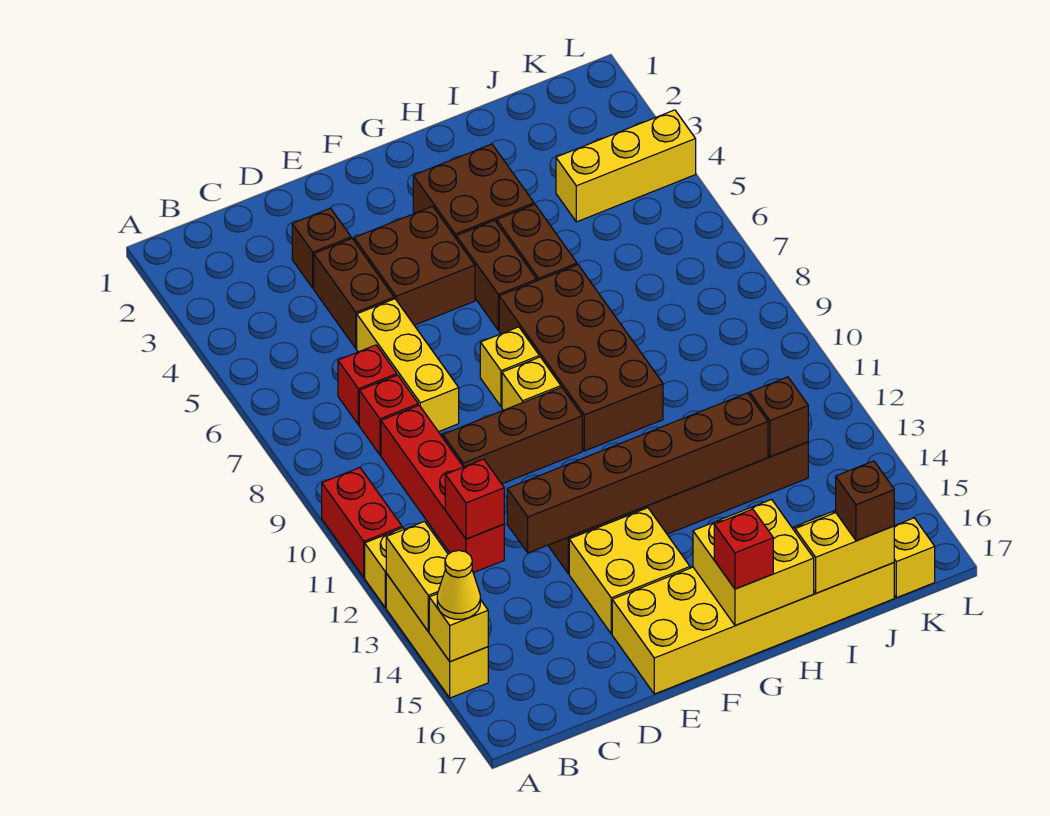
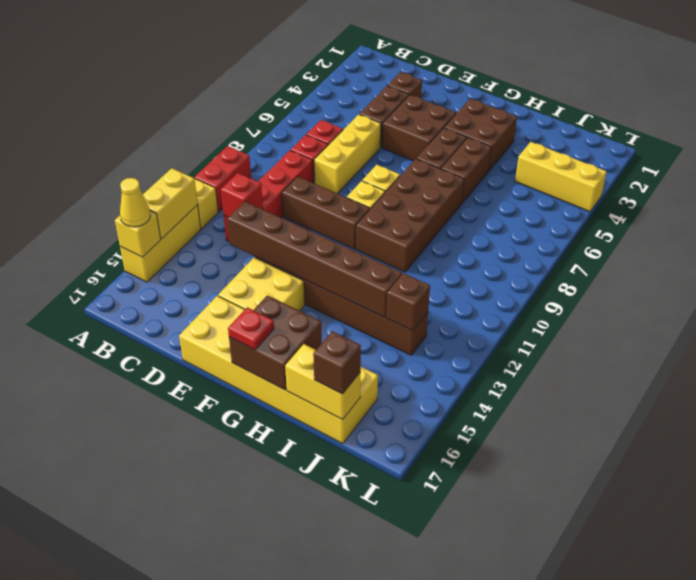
yellow 2x2 brick [693,499,814,626] -> brown 2x2 brick [229,295,322,390]
red 1x1 brick [714,509,773,589] -> red 1x1 plate [228,307,274,350]
yellow 1x1 brick [894,518,935,598] -> none

